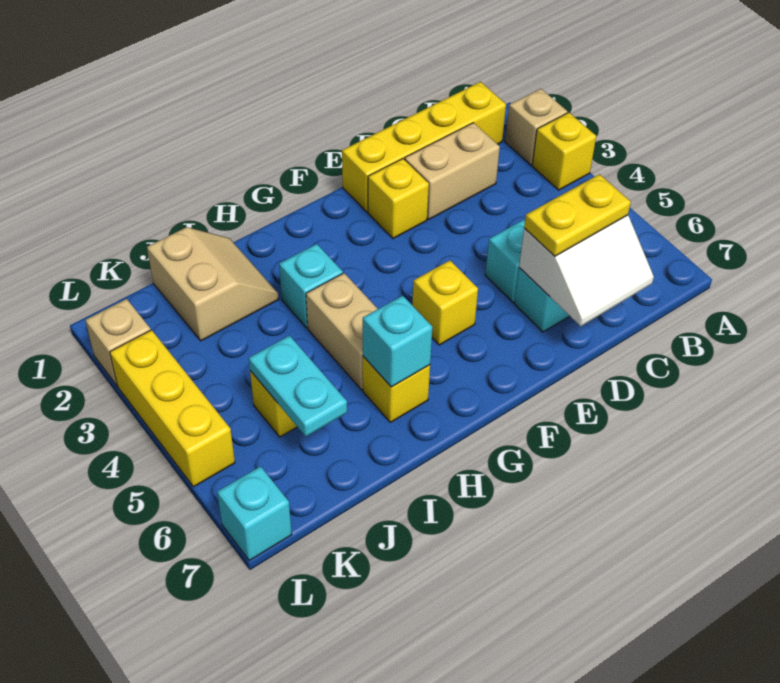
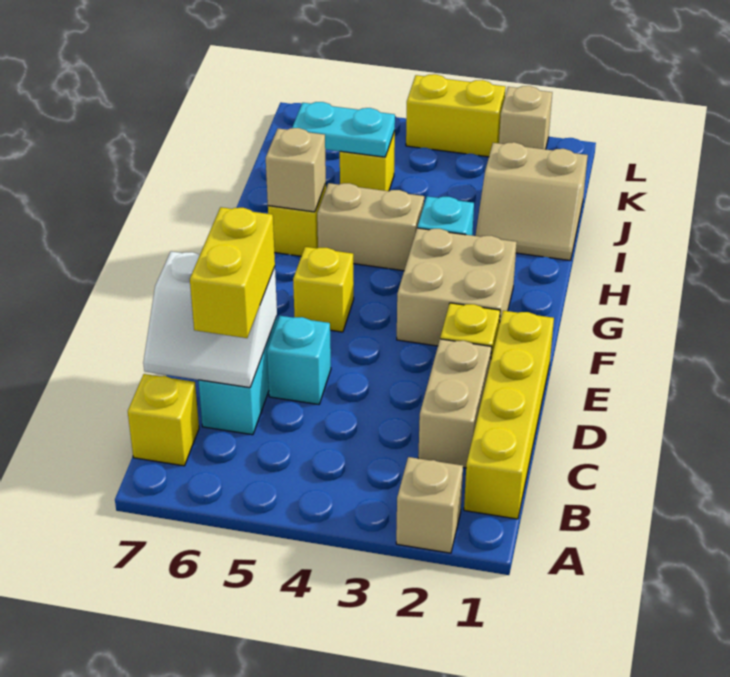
yellow 1x1 brick [532,113,596,190] -> yellow 1x1 brick moved to [128,374,199,466]
white 2x2 slope [519,215,654,326] -> white 2x2 slope turned to [143,251,277,388]
yellow 1x2 plate [524,174,631,256] -> yellow 1x2 brick [190,207,275,338]
none -> tan 2x2 brick [397,228,517,346]
cyan 1x1 brick [363,296,432,387] -> tan 1x1 brick [266,128,326,212]
yellow 1x3 brick [110,330,235,487] -> yellow 1x2 brick [406,74,506,157]
cyan 1x1 brick [217,466,292,561] -> none

